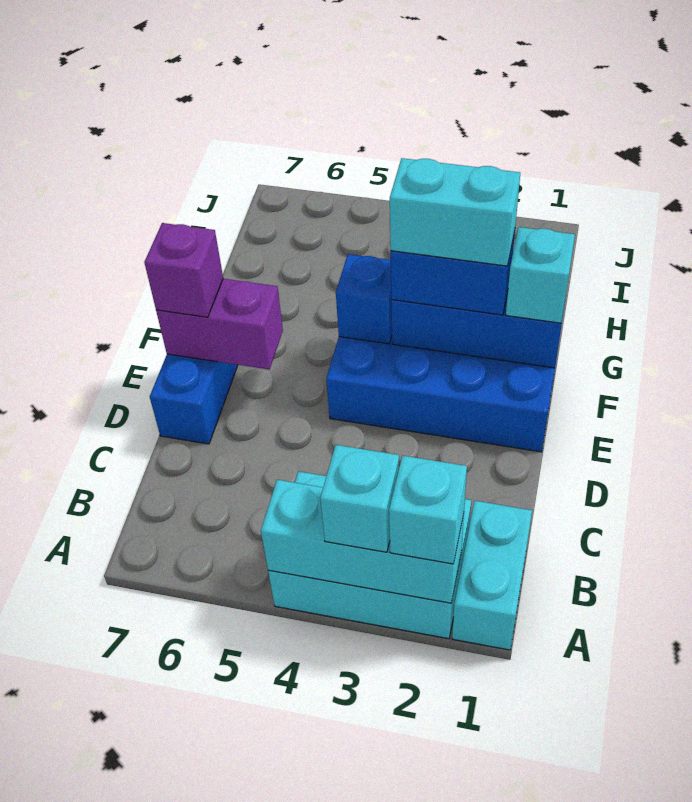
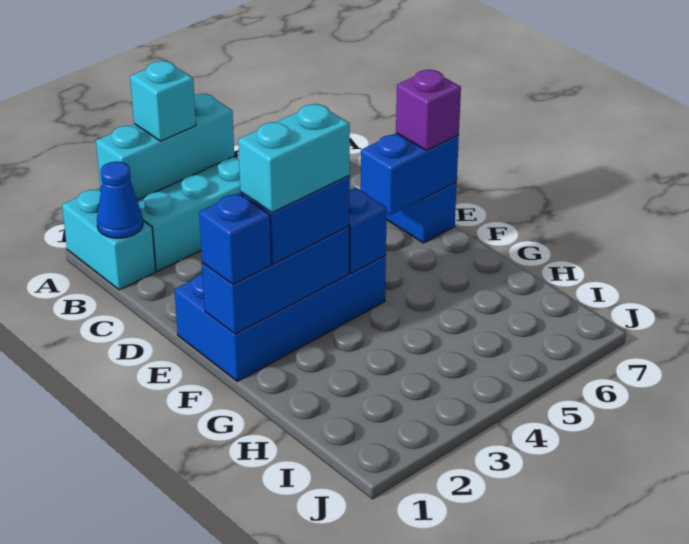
cyan 1x1 brick [389,456,467,564] -> none
none -> blue 1x1 cone [97,162,143,238]
purple 1x2 brick [156,279,283,369] -> blue 1x2 brick [361,133,459,215]
cyan 1x1 brick [506,227,575,323] -> blue 1x1 brick [199,193,272,284]

